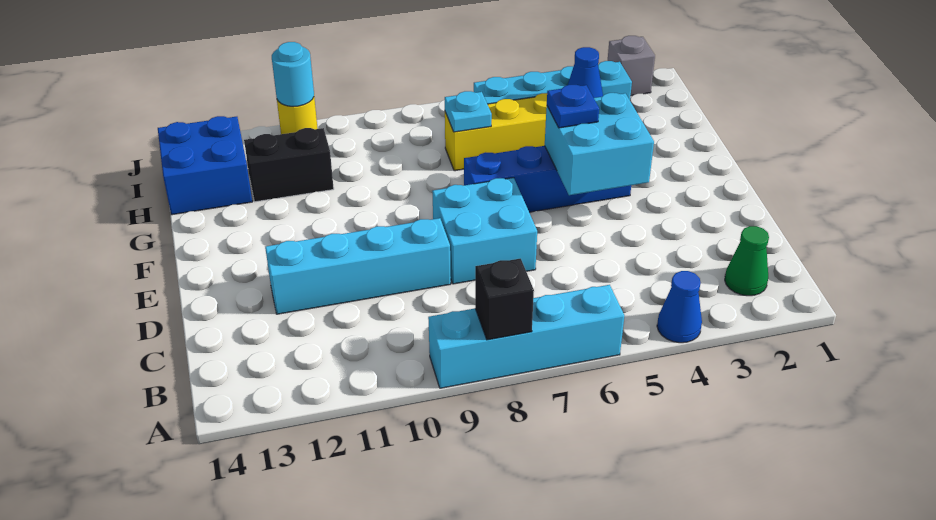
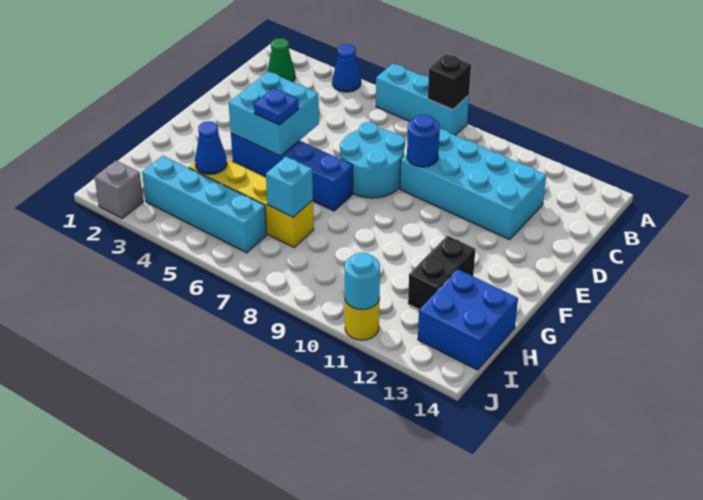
cyan 1x4 brick [428,285,625,388] -> cyan 1x3 brick [376,64,469,135]
cyan 2x2 brick [432,178,537,284] -> cyan 2x2 round brick [340,122,405,198]
cyan 1x4 brick [265,218,451,314] -> cyan 2x4 brick [400,129,546,240]
none -> blue 1x1 round brick [407,114,440,167]
cyan 1x1 plate [445,91,492,132] -> cyan 1x1 brick [266,157,313,217]
black 1x2 brick [244,128,334,202] -> black 1x2 brick turned to [408,236,475,309]

